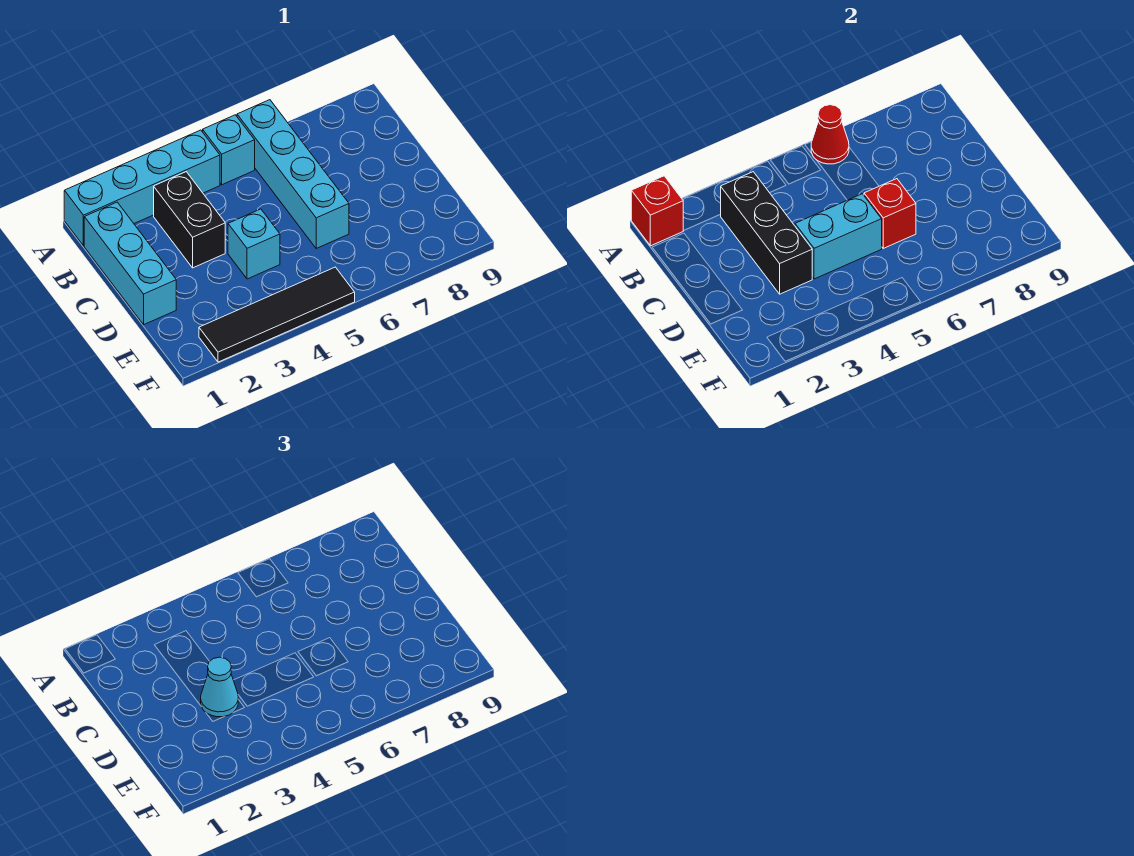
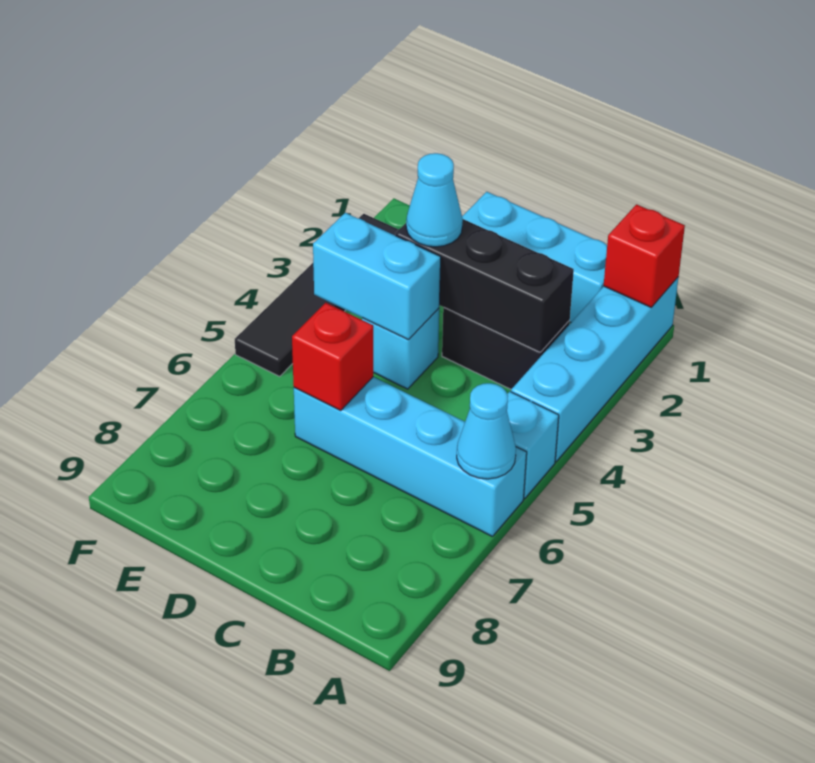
red 1x1 cone [811,105,849,164] -> cyan 1x1 cone [457,383,516,479]
cyan 1x2 brick [795,194,882,279] -> cyan 1x2 brick turned to [313,213,441,340]

